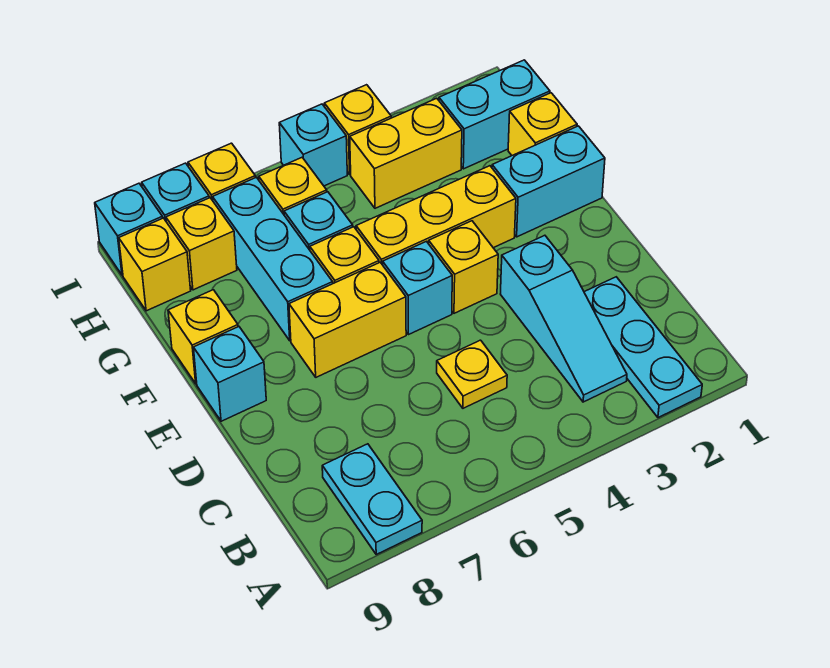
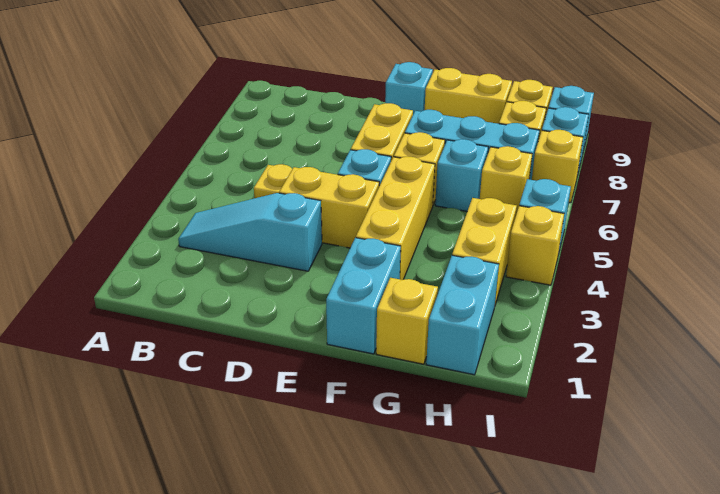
cyan 1x3 plate [584,277,702,418] -> none
cyan 1x2 plate [322,444,422,554] -> none
yellow 1x1 brick [429,221,498,313] -> yellow 1x2 brick [279,167,379,248]
yellow 1x1 brick [168,290,238,384] -> yellow 1x2 brick [425,68,512,124]

